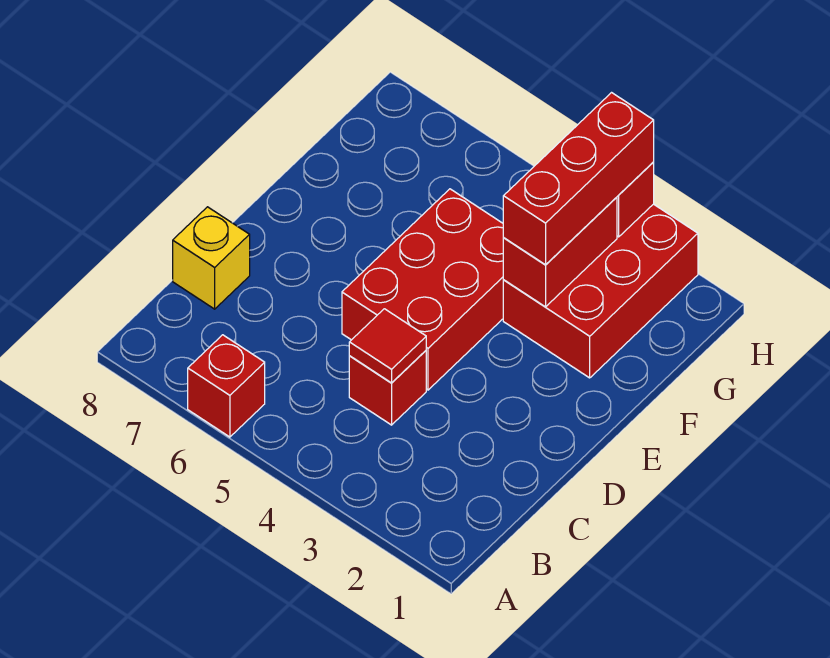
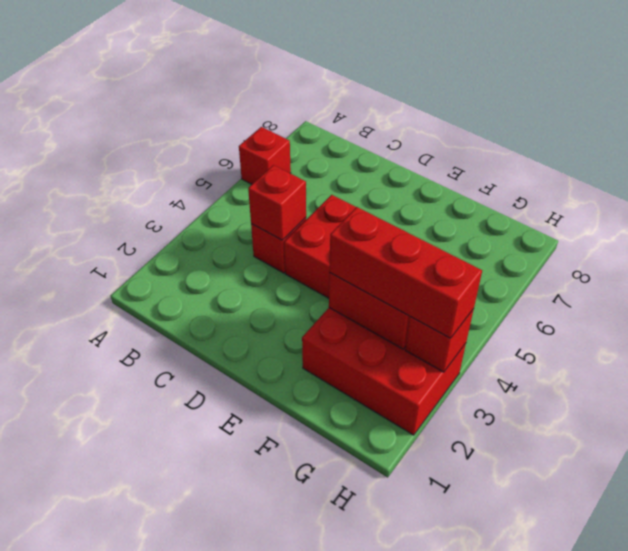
red 1x1 tile [349,309,426,383] -> red 1x1 brick [248,165,306,240]
yellow 1x1 brick [173,207,250,309] -> none

